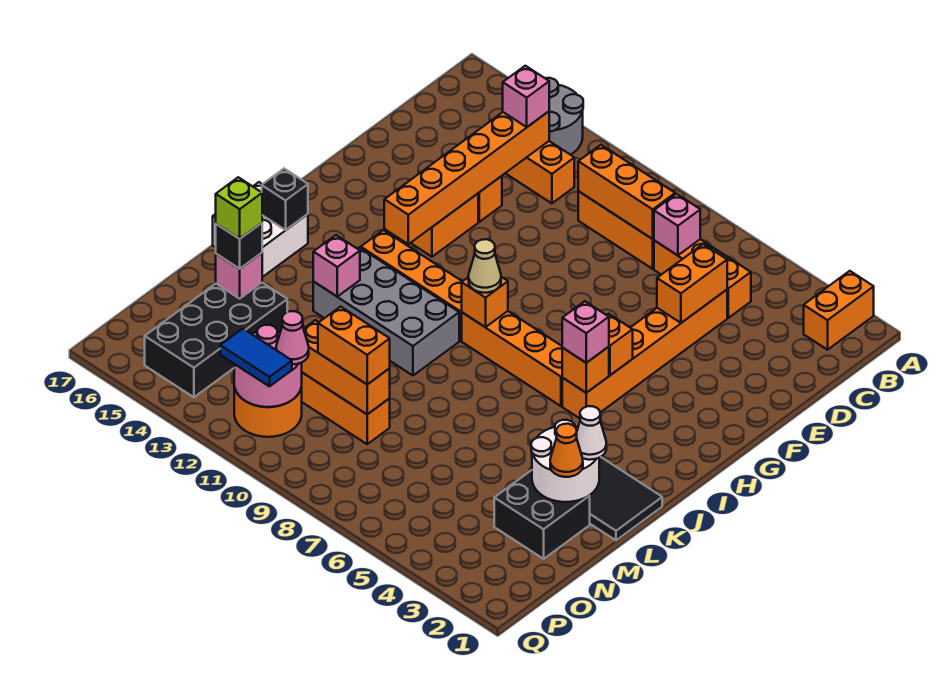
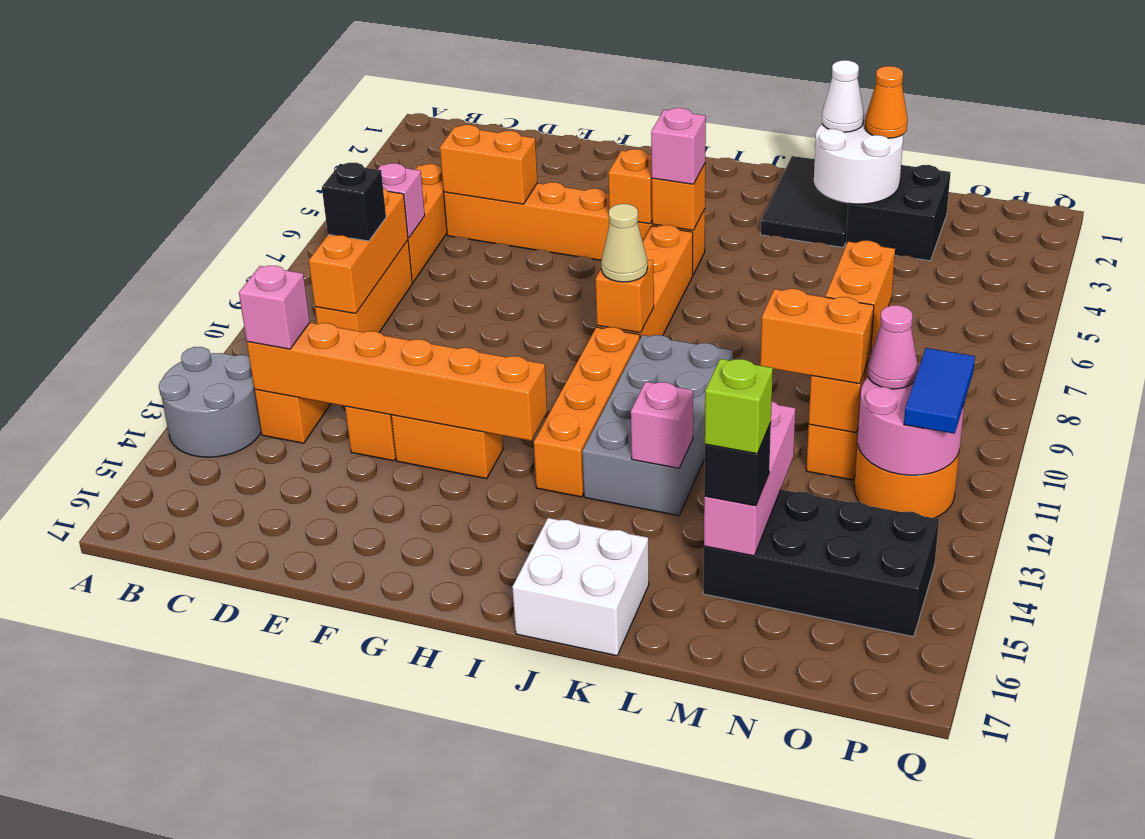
orange 1x2 brick [804,271,874,350] -> orange 1x2 brick moved to [760,289,874,384]
black 1x1 brick [262,169,308,230] -> black 1x1 brick moved to [322,163,386,241]
pink 1x1 brick [216,253,262,299] -> pink 1x3 brick [704,402,795,556]

